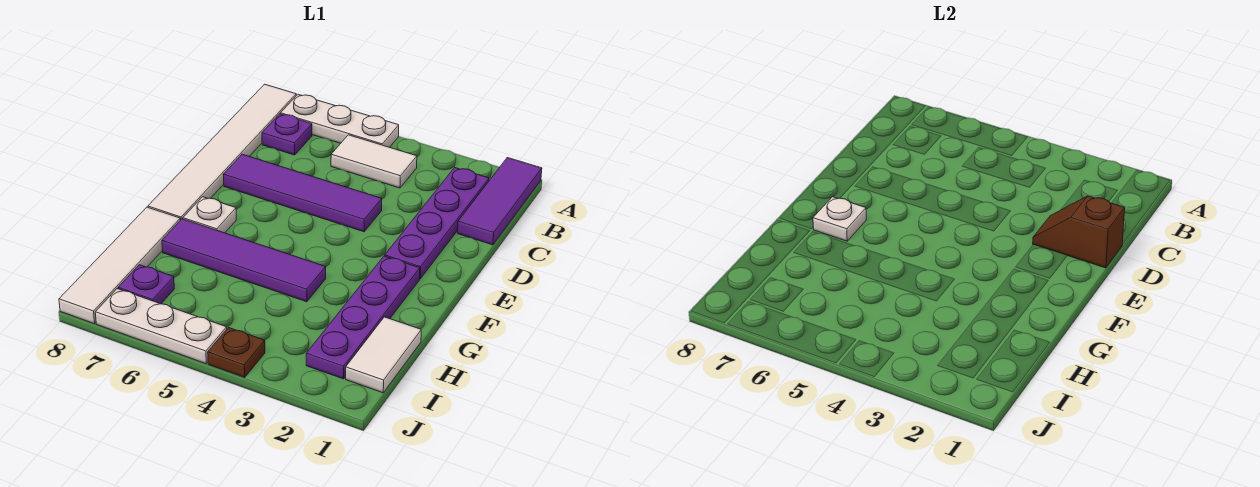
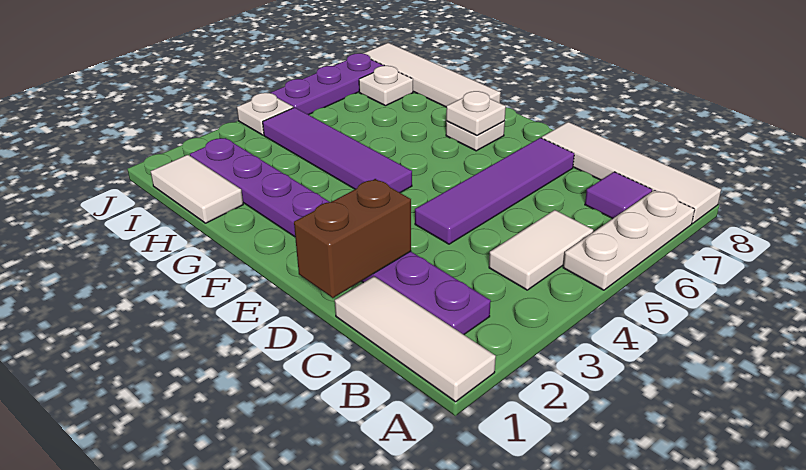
purple 1x3 tile [457,158,542,245] -> white 1x3 tile [335,276,496,402]
white 1x6 tile [148,84,296,220] -> white 1x4 tile [542,122,721,224]
purple 1x1 plate [262,114,312,155] -> purple 1x1 tile [585,172,652,219]
brown 1x2 slope [1033,196,1125,268] -> brown 1x2 brick [294,179,411,298]
purple 1x4 tile [162,219,326,302] -> purple 1x4 tile turned to [263,107,412,193]
purple 1x1 plate [118,265,174,304] -> white 1x1 plate [359,66,413,106]
brown 1x1 plate [208,328,265,377] -> white 1x1 plate [237,93,293,135]
white 1x3 plate [95,289,227,364] -> purple 1x3 plate [271,53,384,115]

